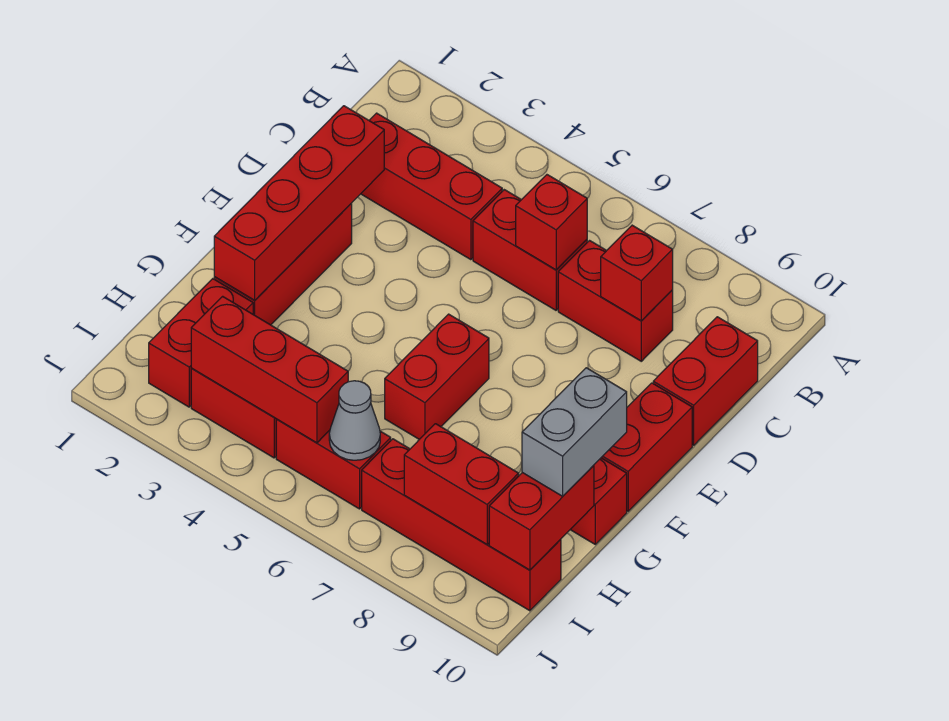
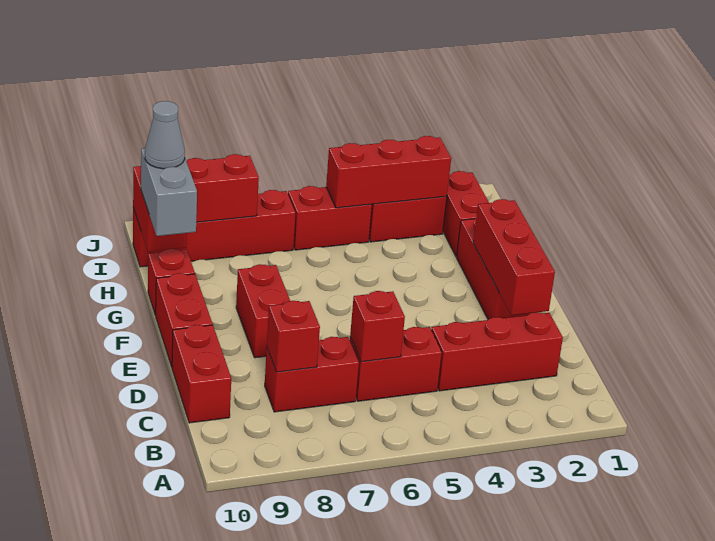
red 1x4 brick [214,106,384,300] -> red 1x3 brick [473,199,555,315]
red 1x2 brick [385,314,489,439] -> red 1x2 brick moved to [236,264,290,358]
grey 1x1 cone [329,381,380,460] -> grey 1x1 cone moved to [145,101,185,169]

